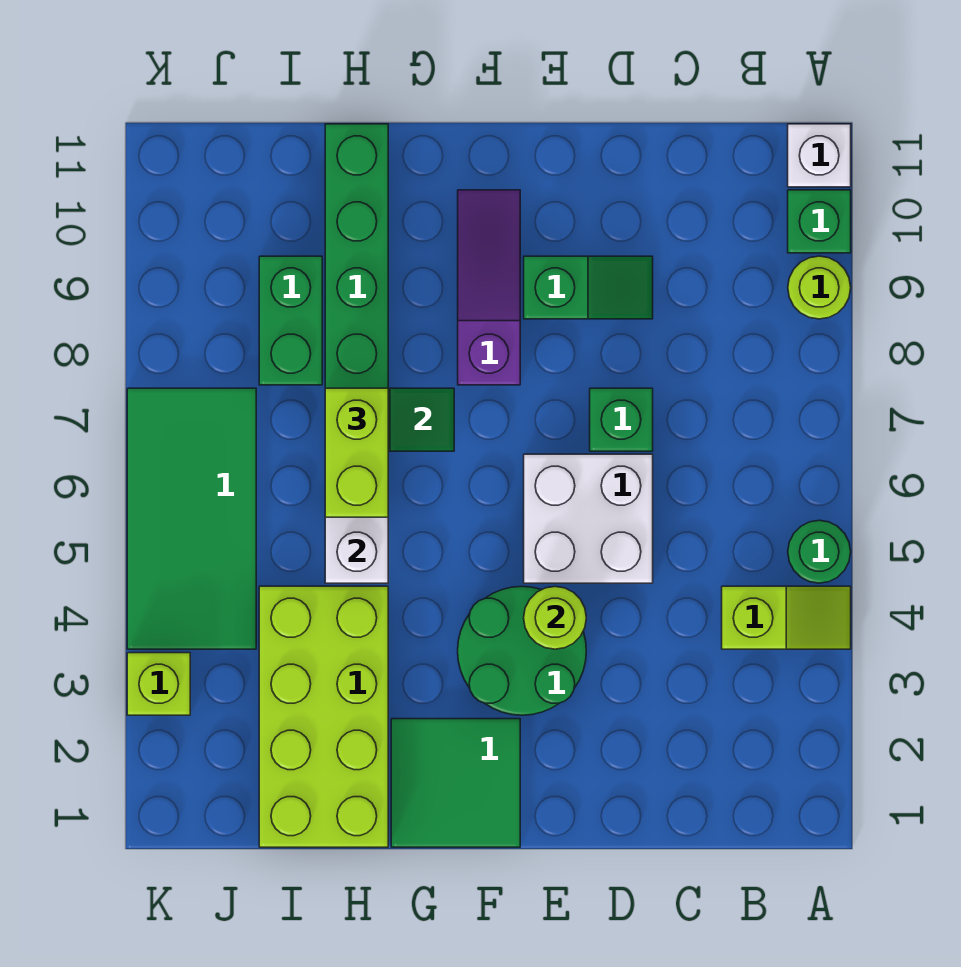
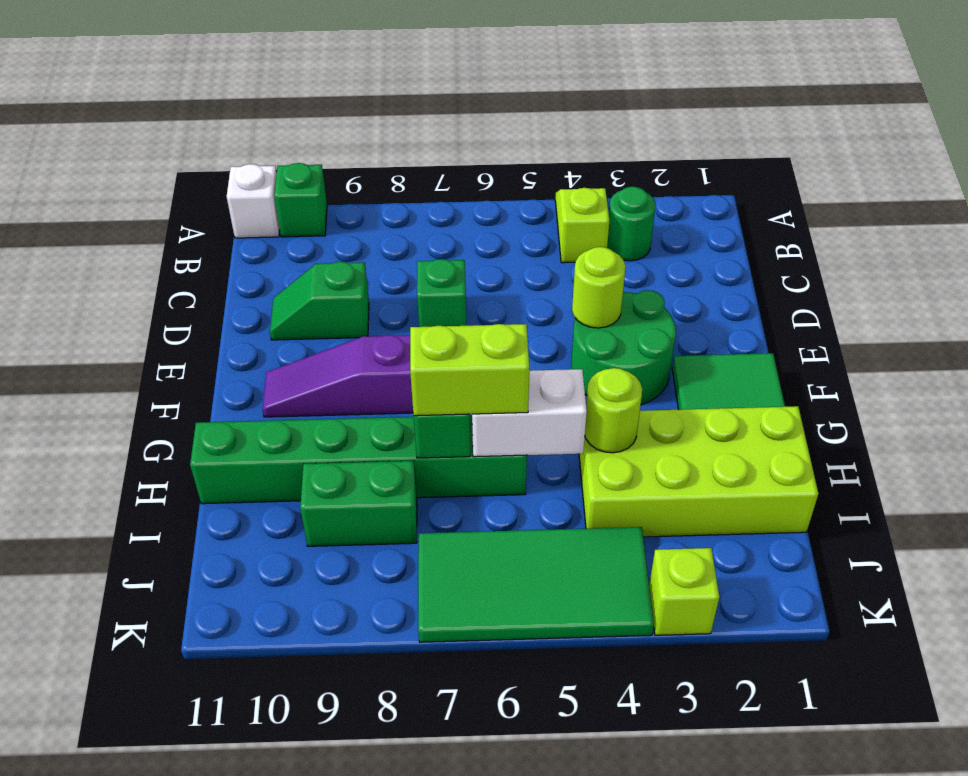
green 1x1 round brick [788,520,851,583] -> green 1x1 round brick moved to [607,187,655,261]
lime 1x1 round brick [788,256,851,319] -> lime 1x1 round brick moved to [585,368,642,453]
white 2x2 brick [524,454,653,583] -> none
green 1x2 slope [524,256,653,319] -> green 1x2 slope turned to [270,262,369,340]

